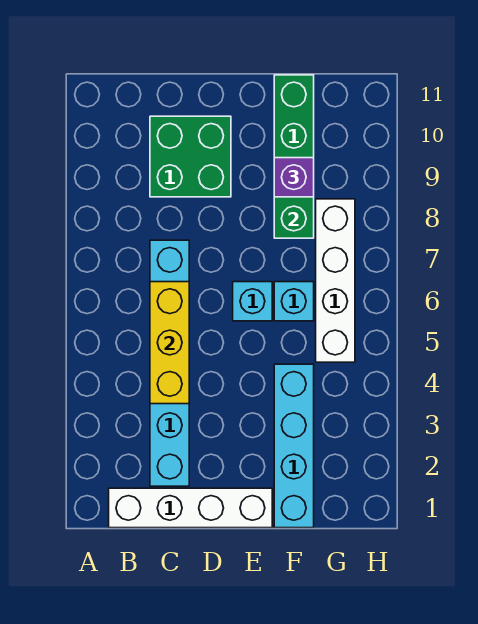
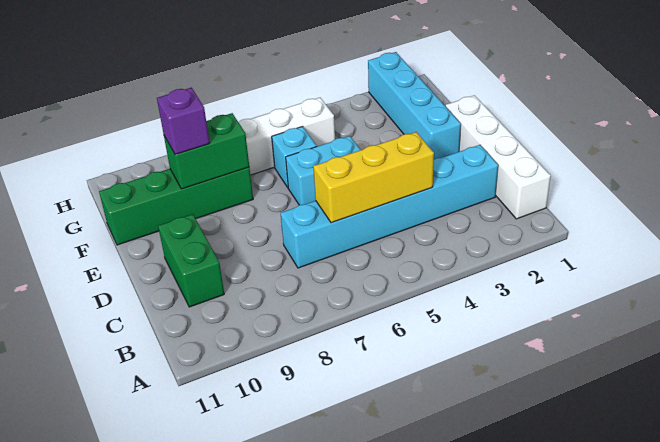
green 2x2 brick [150,116,231,197] -> green 1x2 brick [158,214,224,307]
cyan 1x1 brick [233,282,272,321] -> cyan 1x2 brick [286,136,360,205]
cyan 1x4 brick [274,364,314,528] -> cyan 1x4 brick turned to [368,52,461,160]

